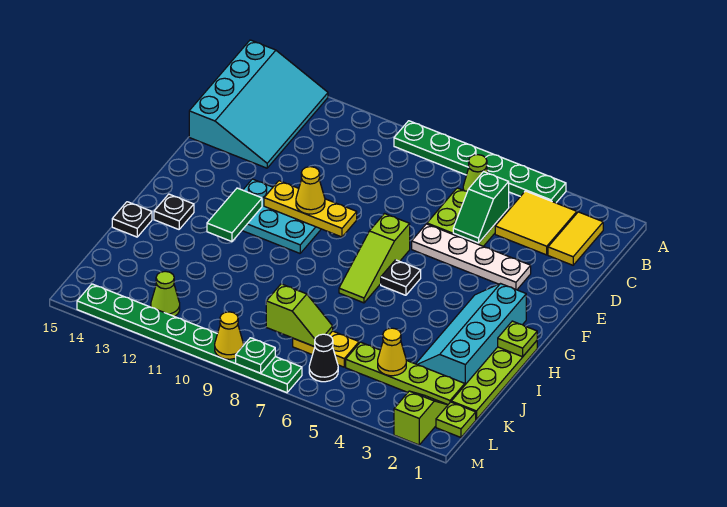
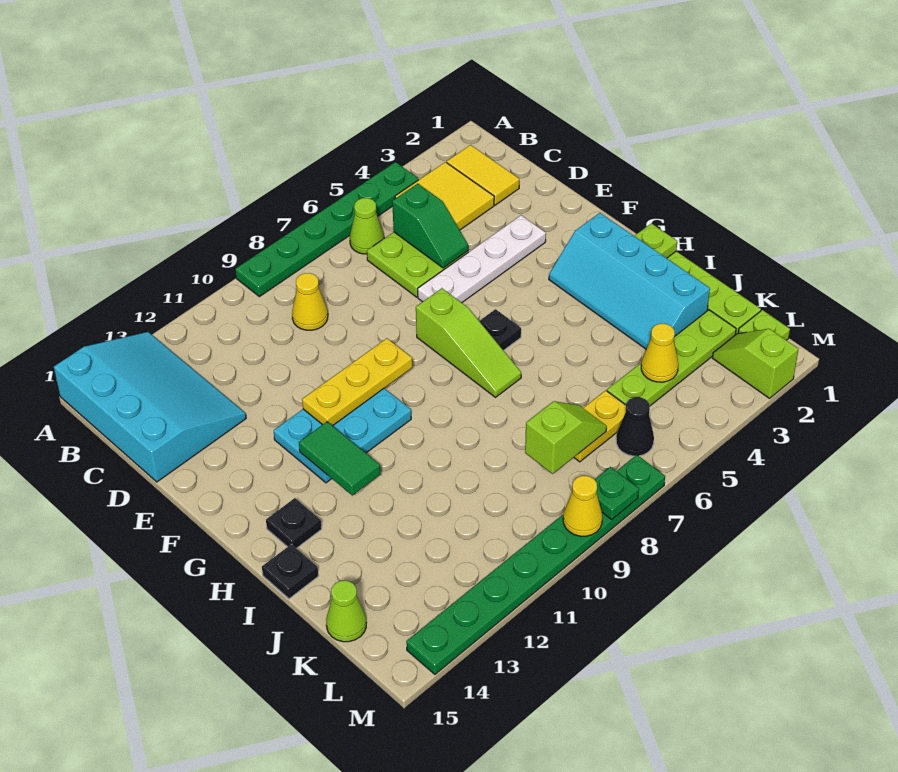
yellow 1x1 cone [296,167,325,214] -> yellow 1x1 cone moved to [292,273,328,330]
lime 1x1 cone [151,271,180,317] -> lime 1x1 cone moved to [326,581,367,642]

